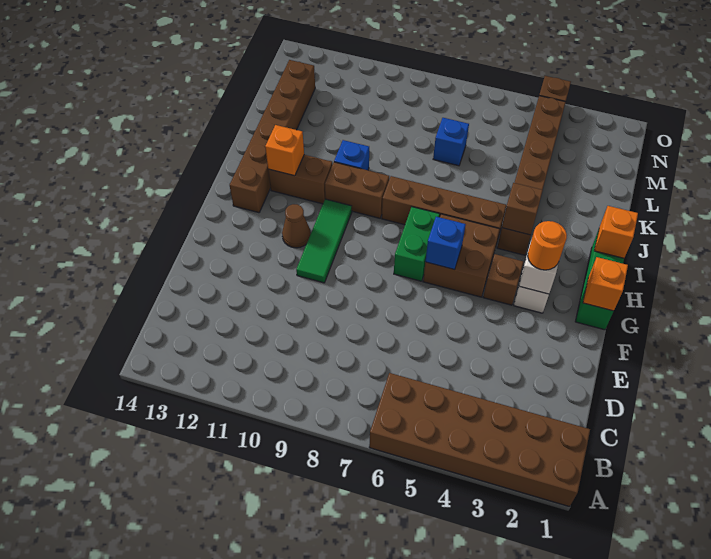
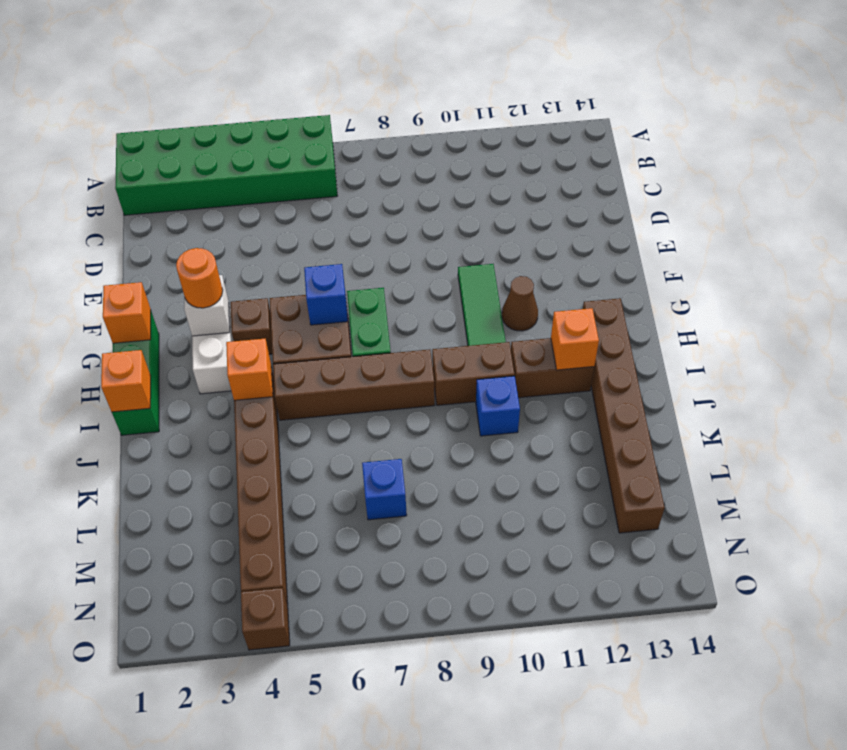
brown 2x6 brick [369,373,590,507] -> green 2x6 brick [115,115,337,215]
brown 1x1 brick [502,183,543,235] -> orange 1x1 brick [226,339,273,400]

